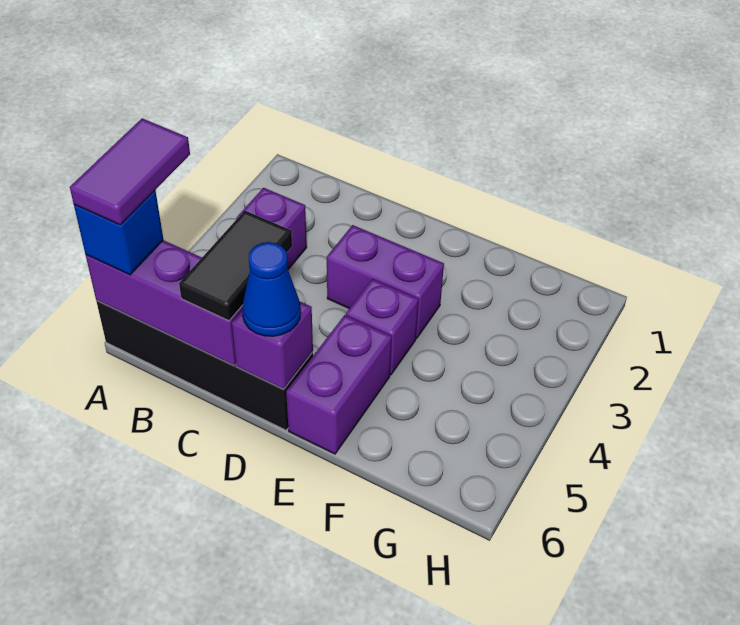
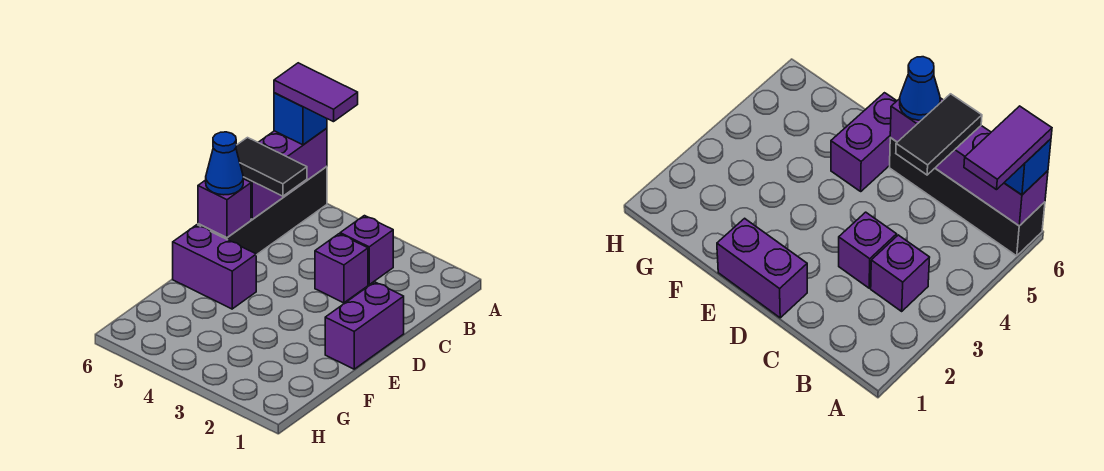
purple 1x2 brick [327,225,444,338] -> purple 1x2 brick moved to [325,282,404,369]
purple 1x1 brick [346,279,418,375] -> purple 1x1 brick moved to [315,234,368,303]

